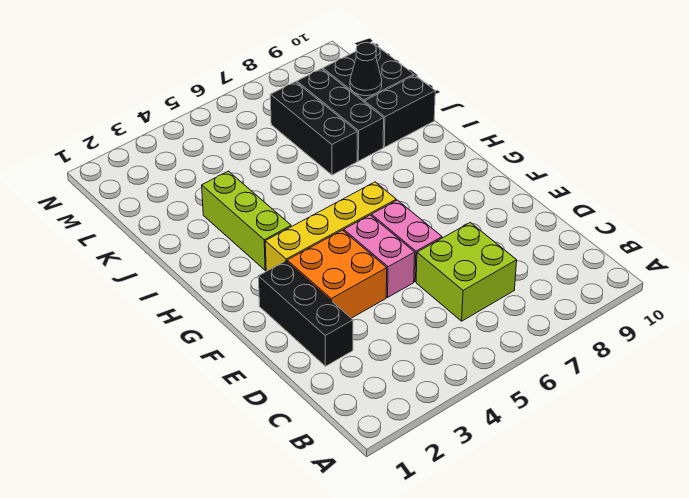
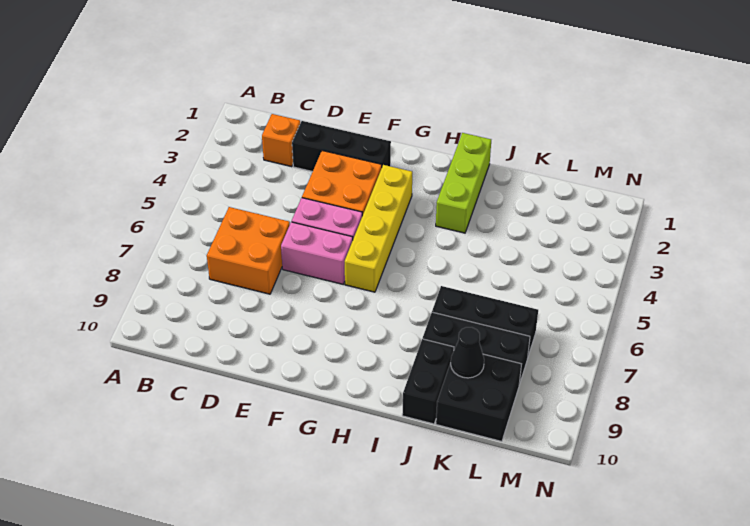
none -> orange 1x1 brick [262,114,300,167]
lime 2x2 brick [416,223,517,321] -> orange 2x2 brick [207,207,290,294]
lime 1x3 brick [202,171,291,270] -> lime 1x3 brick turned to [436,133,491,233]

